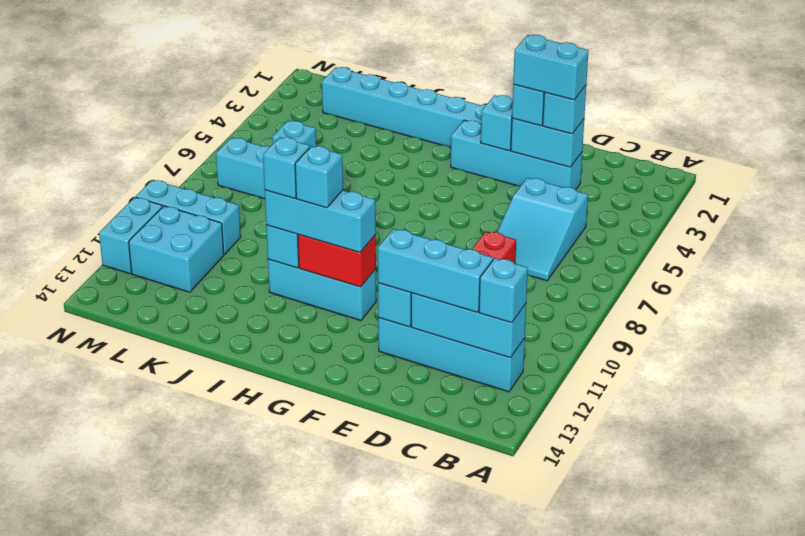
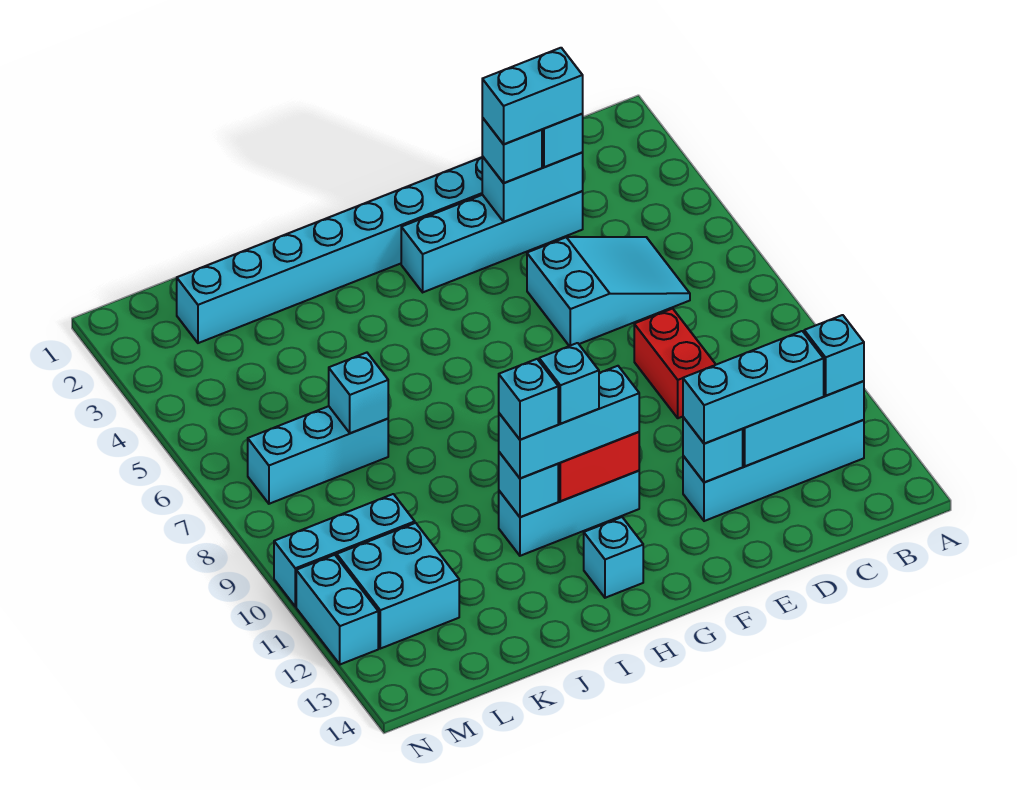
cyan 2x3 slope [497,178,588,281] -> cyan 2x3 slope turned to [527,237,690,346]
cyan 1x1 brick [481,95,513,151] -> cyan 1x1 brick moved to [584,517,643,598]

